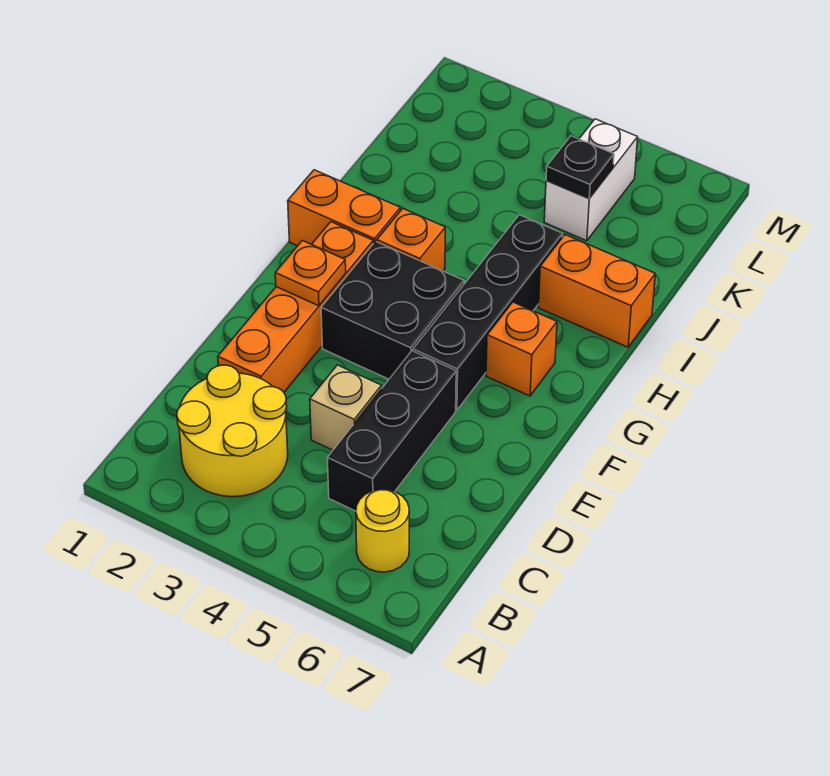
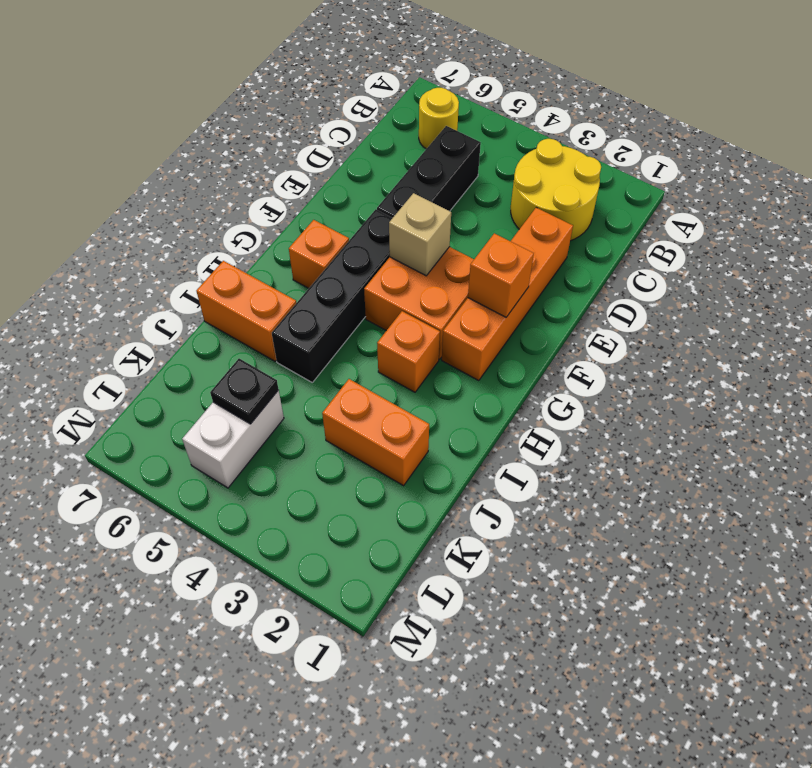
tan 1x1 brick [310,365,382,450] -> tan 1x1 brick moved to [389,193,451,276]
orange 1x1 plate [275,241,346,306] -> orange 1x1 brick [468,233,534,317]
black 2x2 brick [321,241,464,379] -> orange 2x2 brick [364,247,474,359]
orange 1x2 brick [288,170,400,246] -> orange 1x2 brick moved to [322,379,429,486]

